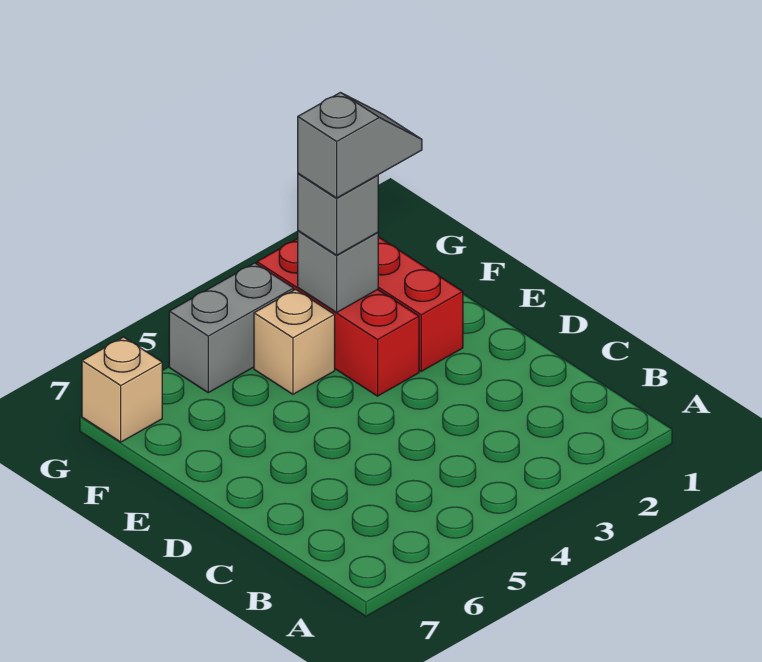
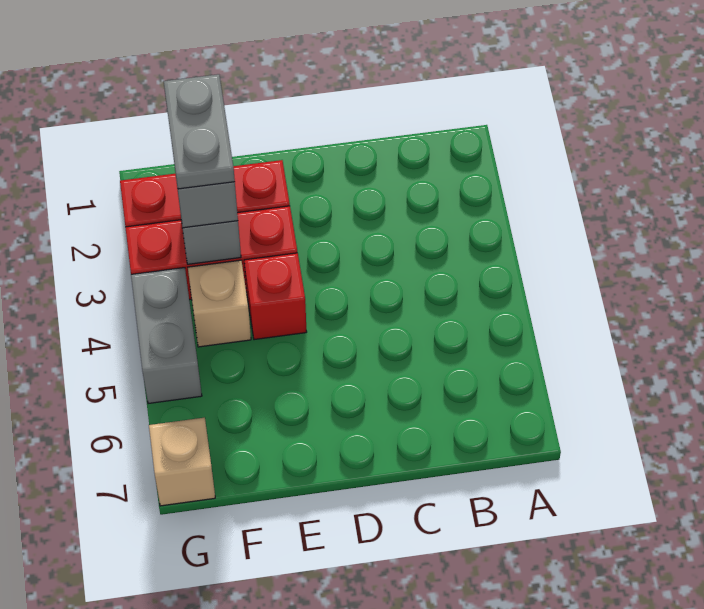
none -> red 1x1 brick [244,253,307,340]
grey 1x2 slope [298,92,422,198] -> grey 1x2 plate [164,74,235,189]

